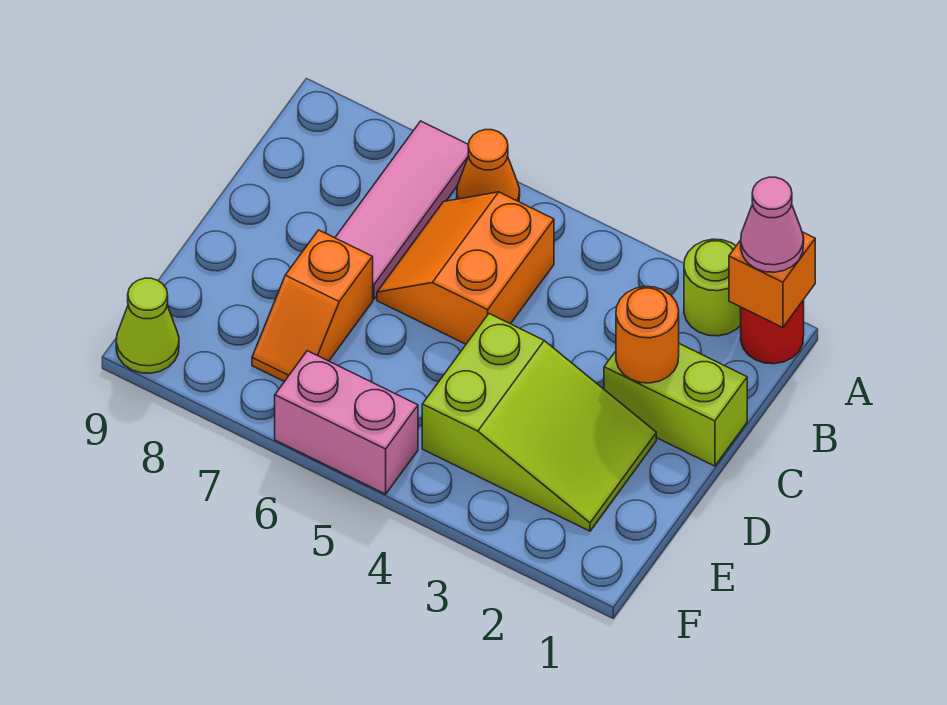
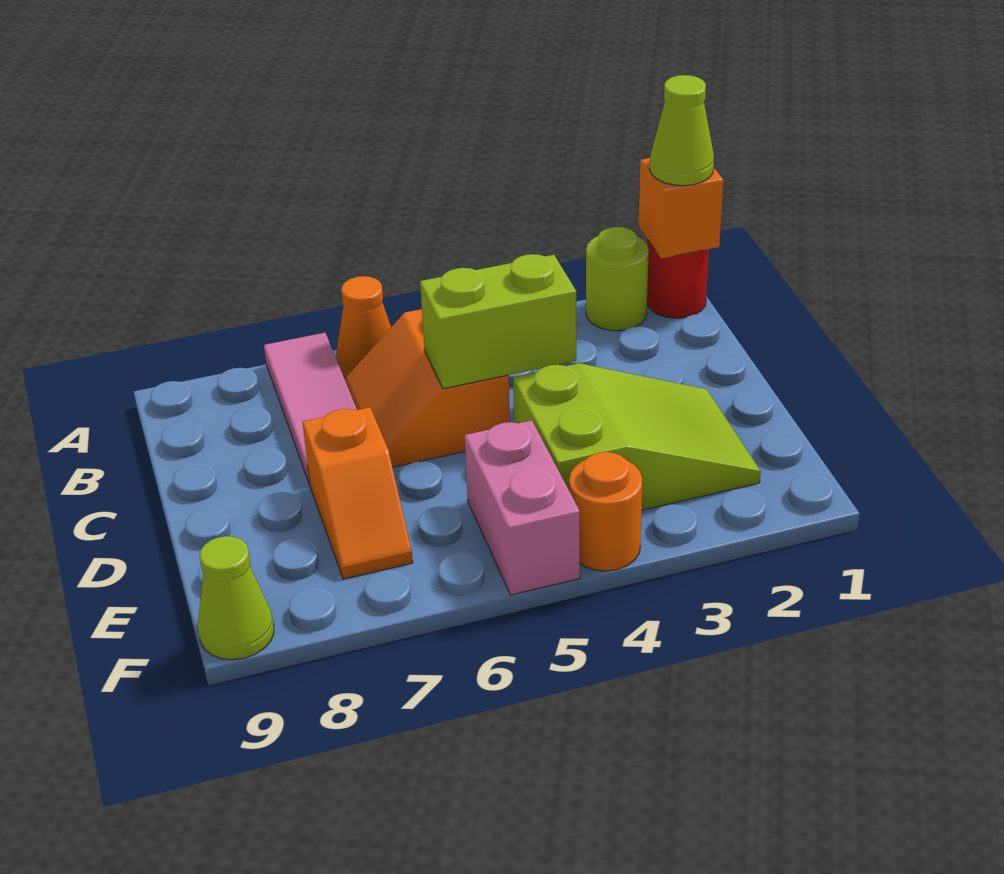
pink 1x1 cone [741,177,804,272] -> lime 1x1 cone [650,75,714,186]
lime 1x2 brick [604,344,747,466] -> lime 1x2 brick moved to [420,254,576,389]
orange 1x1 round brick [616,287,679,383] -> orange 1x1 round brick moved to [569,452,642,571]
pink 1x2 brick [275,351,418,494] -> pink 1x2 brick turned to [465,420,580,595]

